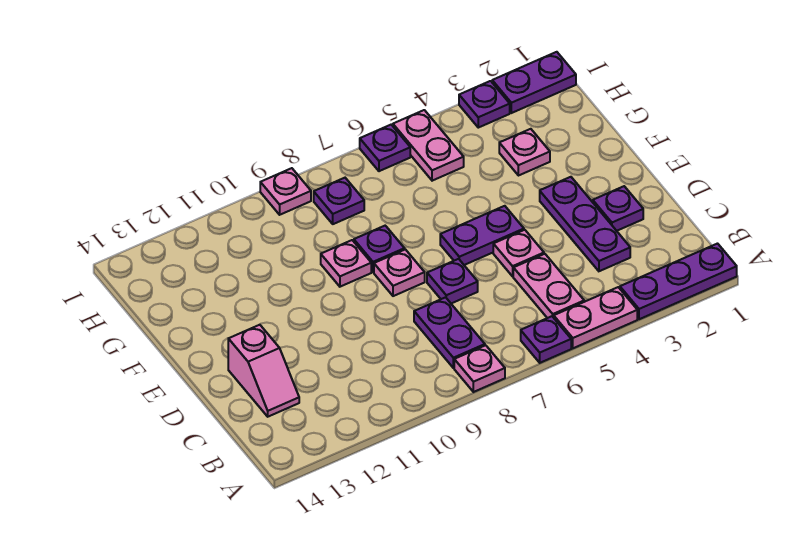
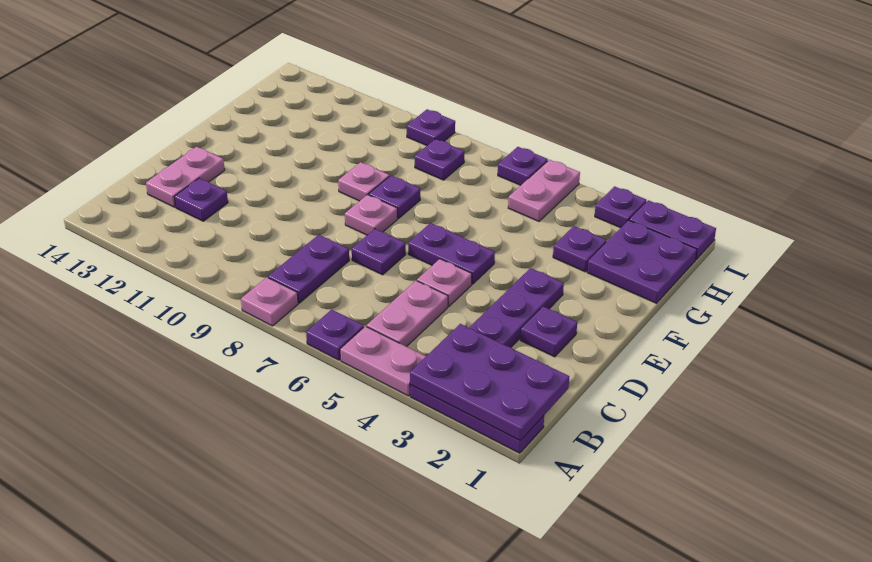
none -> purple 2x3 plate [410,324,569,441]
none -> purple 1x1 plate [174,178,228,221]
pink 1x2 slope [228,325,299,417] -> pink 1x2 plate [146,147,225,207]
none -> purple 2x2 plate [587,220,697,303]
pink 1x1 plate [499,129,550,176] -> purple 1x1 plate [553,226,606,272]
pink 1x1 plate [260,168,311,215] -> purple 1x1 plate [407,109,455,146]

